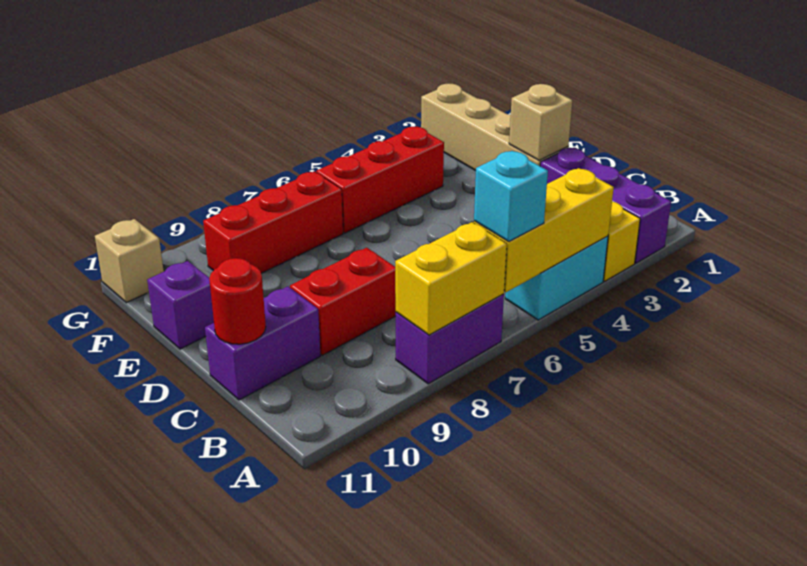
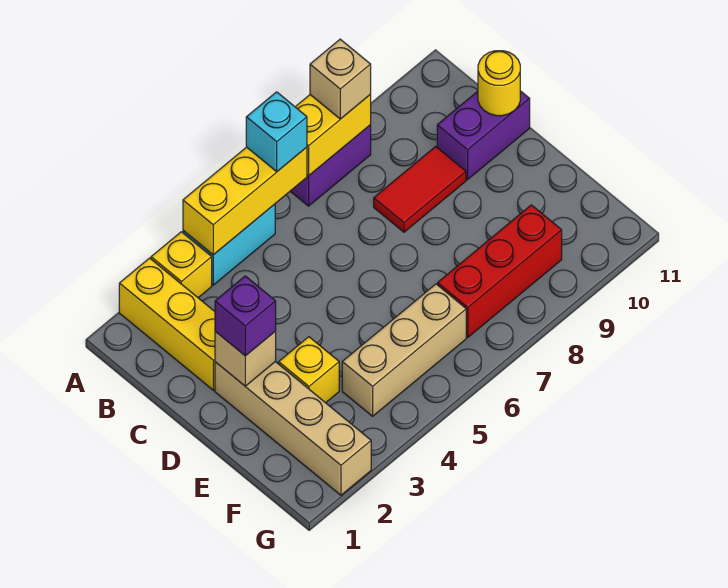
purple 1x3 brick [540,148,671,263] -> yellow 1x3 brick [119,258,215,390]
red 1x2 brick [290,248,396,355] -> red 1x2 tile [374,146,466,232]
red 1x1 round brick [209,258,266,344] -> yellow 1x1 round brick [478,51,520,116]
none -> yellow 1x1 brick [279,337,339,403]
purple 1x1 brick [147,261,214,349] -> purple 1x1 brick moved to [215,276,276,356]
red 1x3 brick [316,127,444,233] -> tan 1x3 brick [342,284,466,416]
tan 1x1 brick [95,219,164,303] -> tan 1x1 brick moved to [310,39,371,119]

